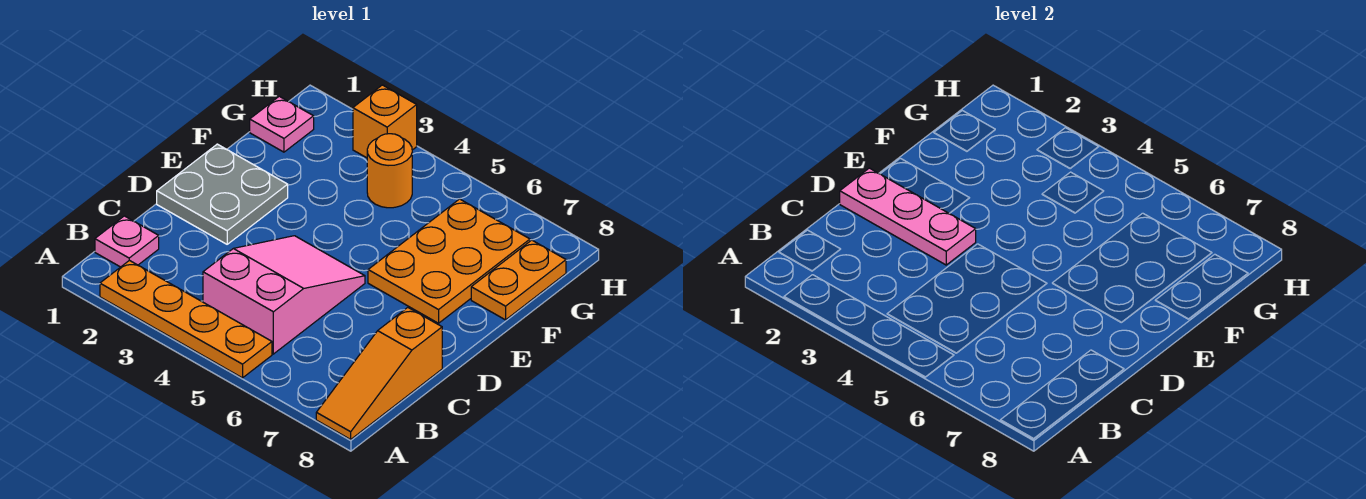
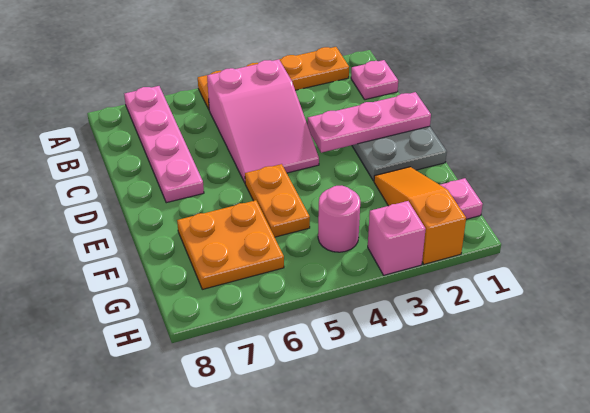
none -> pink 1x4 plate [124,86,204,203]
orange 1x3 slope [316,308,442,439] -> orange 1x3 slope moved to [374,167,466,264]
orange 2x3 plate [368,199,530,323] -> orange 2x2 plate [177,200,284,289]
orange 1x2 plate [471,240,566,320] -> orange 1x2 plate moved to [245,164,310,237]
orange 1x1 round brick [367,134,412,208] -> pink 1x1 round brick [318,186,360,252]
orange 1x1 brick [353,85,417,158] -> pink 1x1 brick [368,201,426,275]

